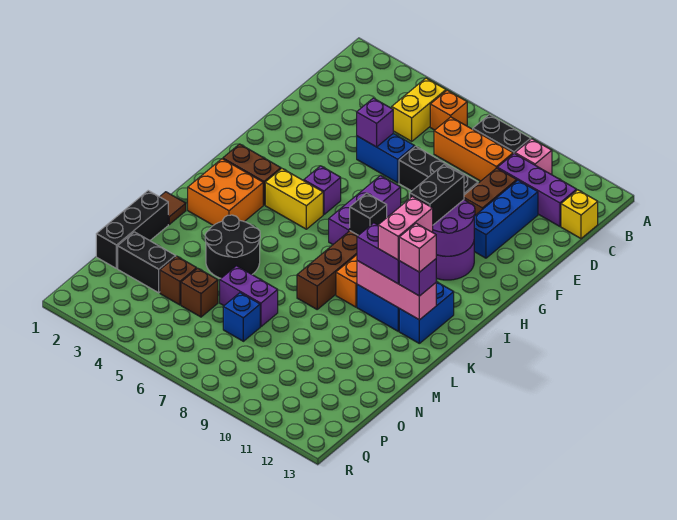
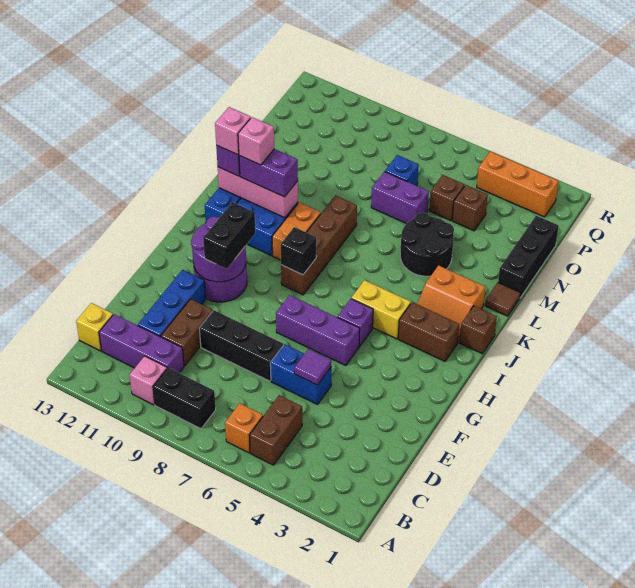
yellow 1x2 brick [392,78,446,141] -> brown 1x2 brick [250,395,302,465]
orange 1x3 brick [434,117,513,181] -> orange 1x3 brick moved to [477,151,559,217]
purple 1x1 brick [357,98,393,147] -> purple 1x1 tile [294,349,331,385]
purple 1x3 brick [329,175,401,244] -> purple 1x3 brick turned to [276,295,360,366]
none -> brown 1x1 brick [459,306,497,354]
orange 2x2 brick [188,159,263,225] -> orange 2x2 slope [417,265,485,342]
pink 1x2 brick [378,197,433,260] -> pink 1x1 brick [238,117,274,165]
black 1x2 brick [118,232,176,293] -> none

